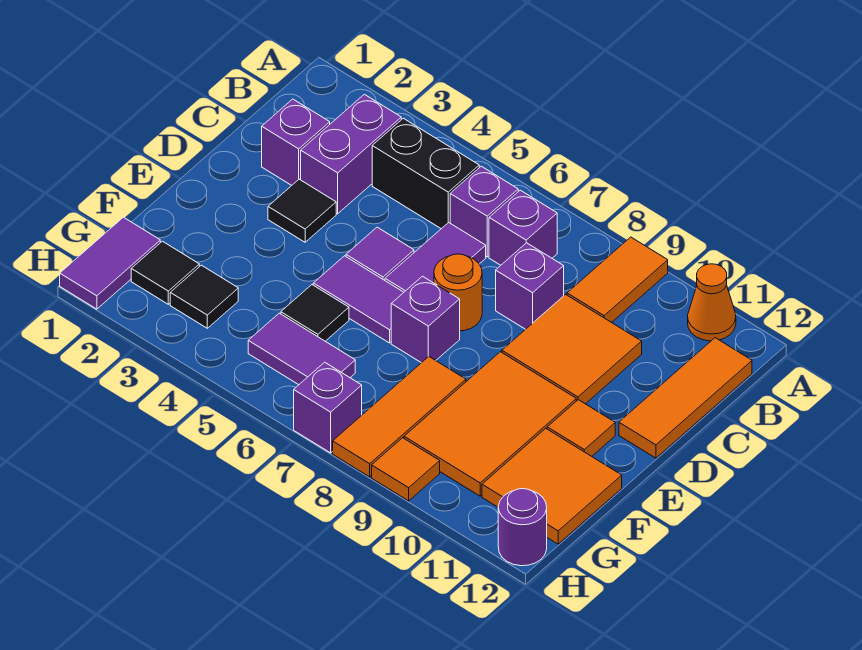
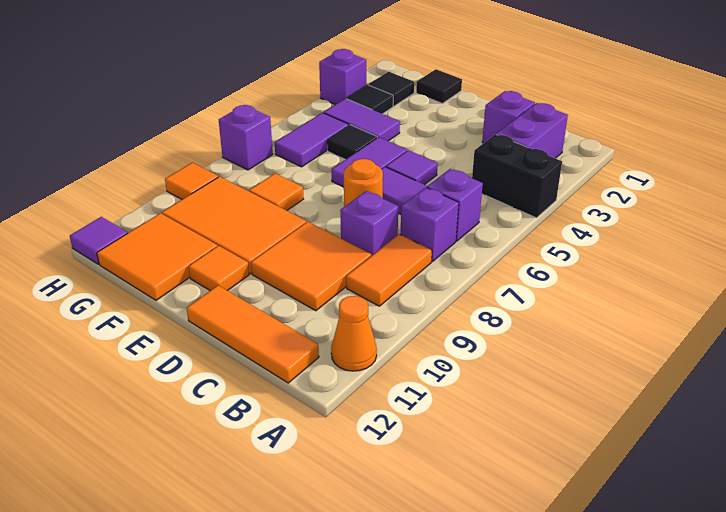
orange 1x2 tile [567,237,668,323] -> orange 1x2 tile turned to [346,234,432,306]
purple 1x2 brick [301,94,401,214] -> purple 1x2 brick turned to [496,103,568,158]
black 1x2 brick [372,118,479,229] -> black 1x2 brick turned to [472,134,562,218]
black 1x1 tile [268,179,336,242] -> black 1x1 tile moved to [416,69,462,104]
purple 1x1 brick [391,276,460,363] -> purple 1x1 brick moved to [319,49,366,105]
orange 1x3 tile [333,357,466,477] -> orange 1x1 tile [249,173,303,211]
purple 1x2 tile [60,217,160,309] -> purple 1x2 tile moved to [324,98,400,141]
purple 1x1 round brick [498,489,547,566] -> purple 1x1 tile [70,217,127,264]

